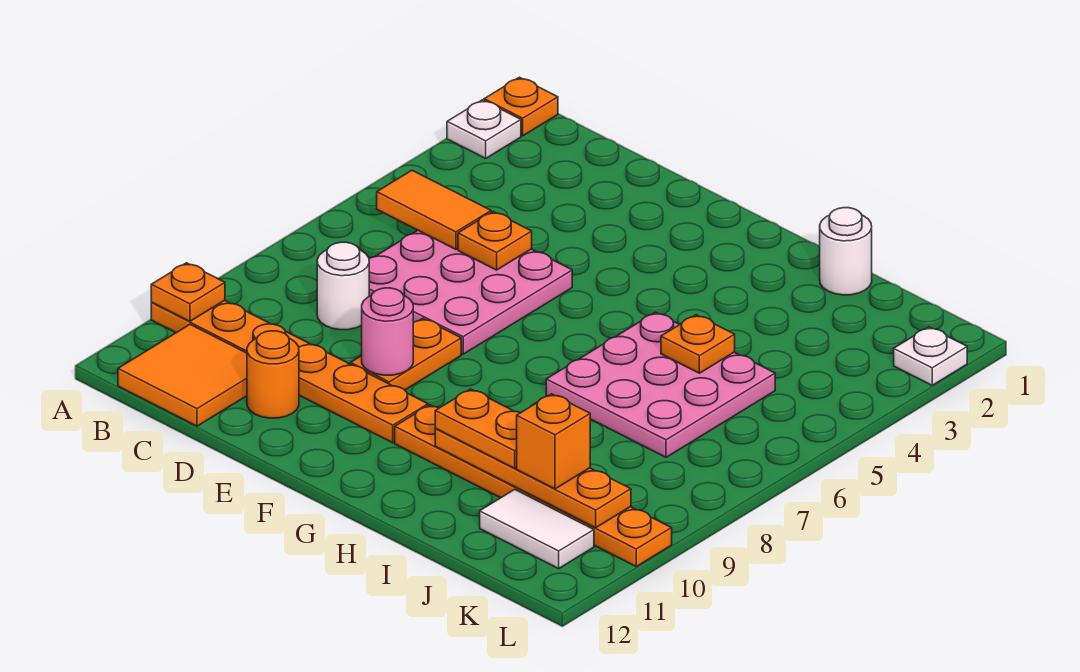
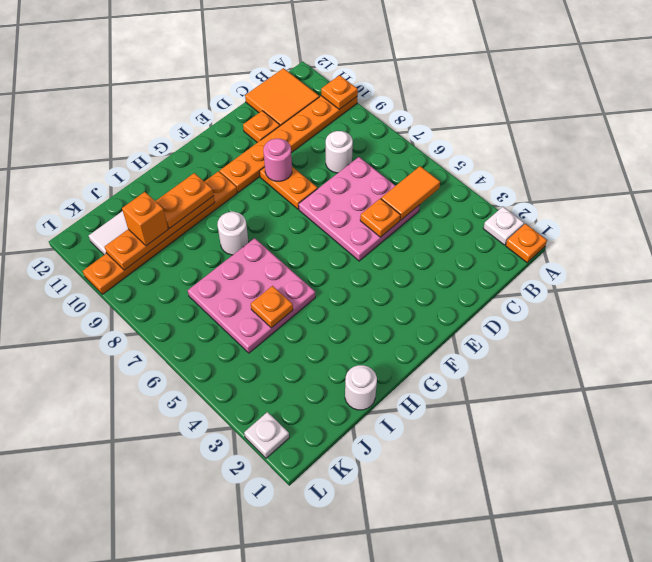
orange 1x1 round brick [247,331,299,418] -> orange 1x1 plate [243,111,280,143]
none -> white 1x1 round brick [218,212,249,255]

